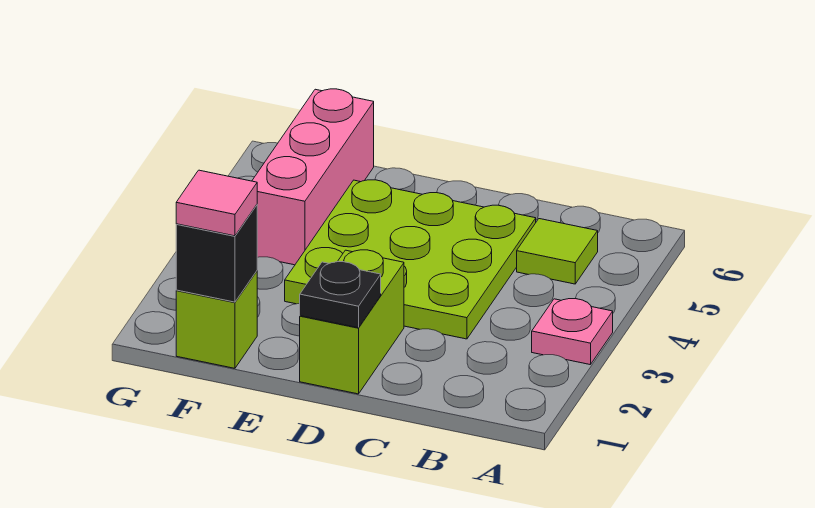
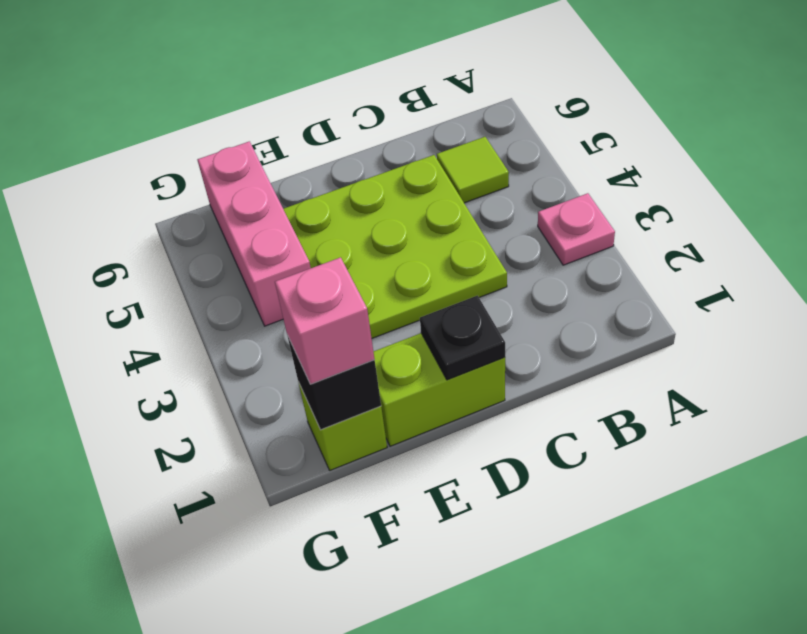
lime 1x2 brick [300,250,404,394] -> lime 1x2 brick turned to [373,333,505,446]
pink 1x1 tile [176,170,257,236] -> pink 1x1 brick [275,257,375,384]

